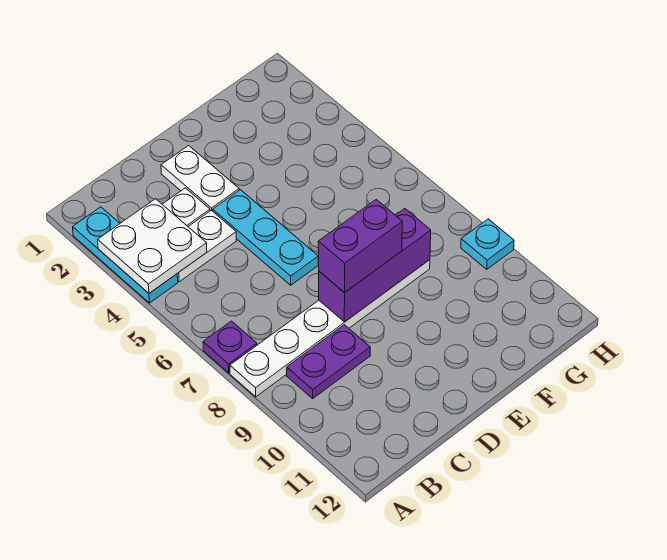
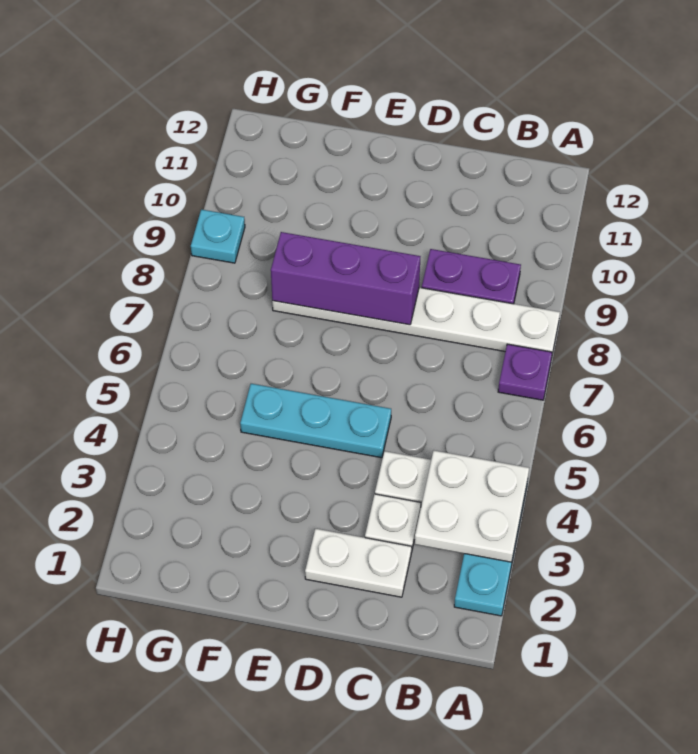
white 1x2 plate [161,146,239,211] -> white 1x2 plate turned to [305,529,412,597]
cyan 1x3 plate [213,190,318,285] -> cyan 1x3 plate turned to [240,384,391,458]
purple 1x2 brick [318,200,402,293] -> none

